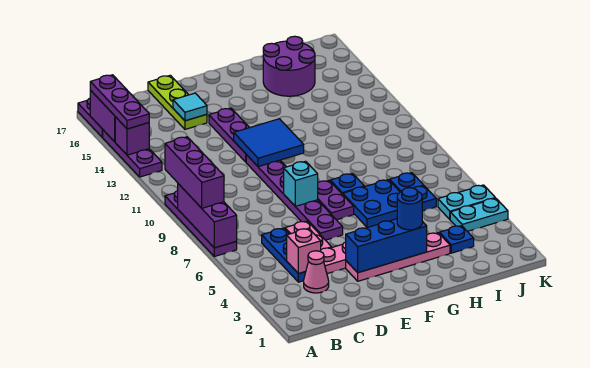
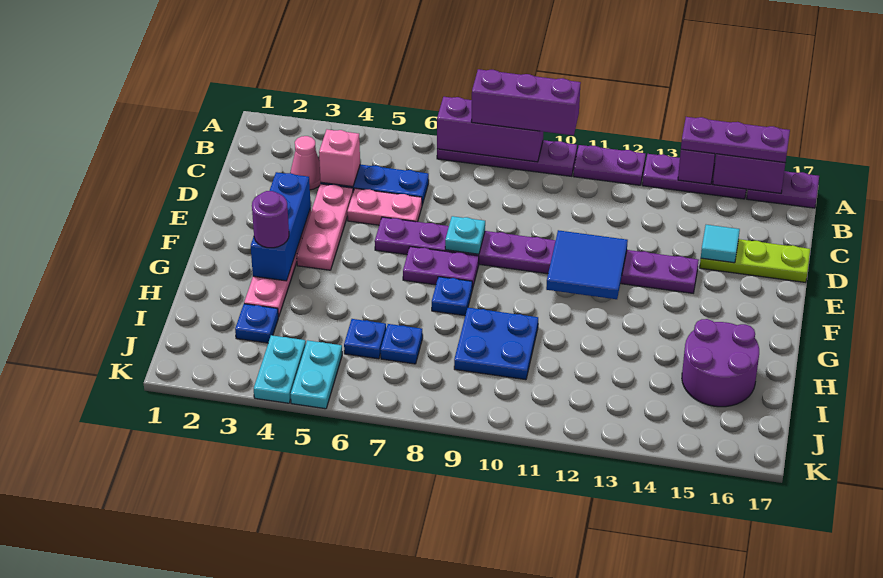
none -> purple 1x2 plate [573,145,646,185]
cyan 1x1 brick [284,161,318,206] -> cyan 1x1 plate [445,216,485,254]
blue 1x1 round brick [397,188,422,230] -> purple 1x1 round brick [252,191,289,248]
blue 2x2 plate [343,180,400,228] -> blue 2x2 plate moved to [454,308,538,380]

